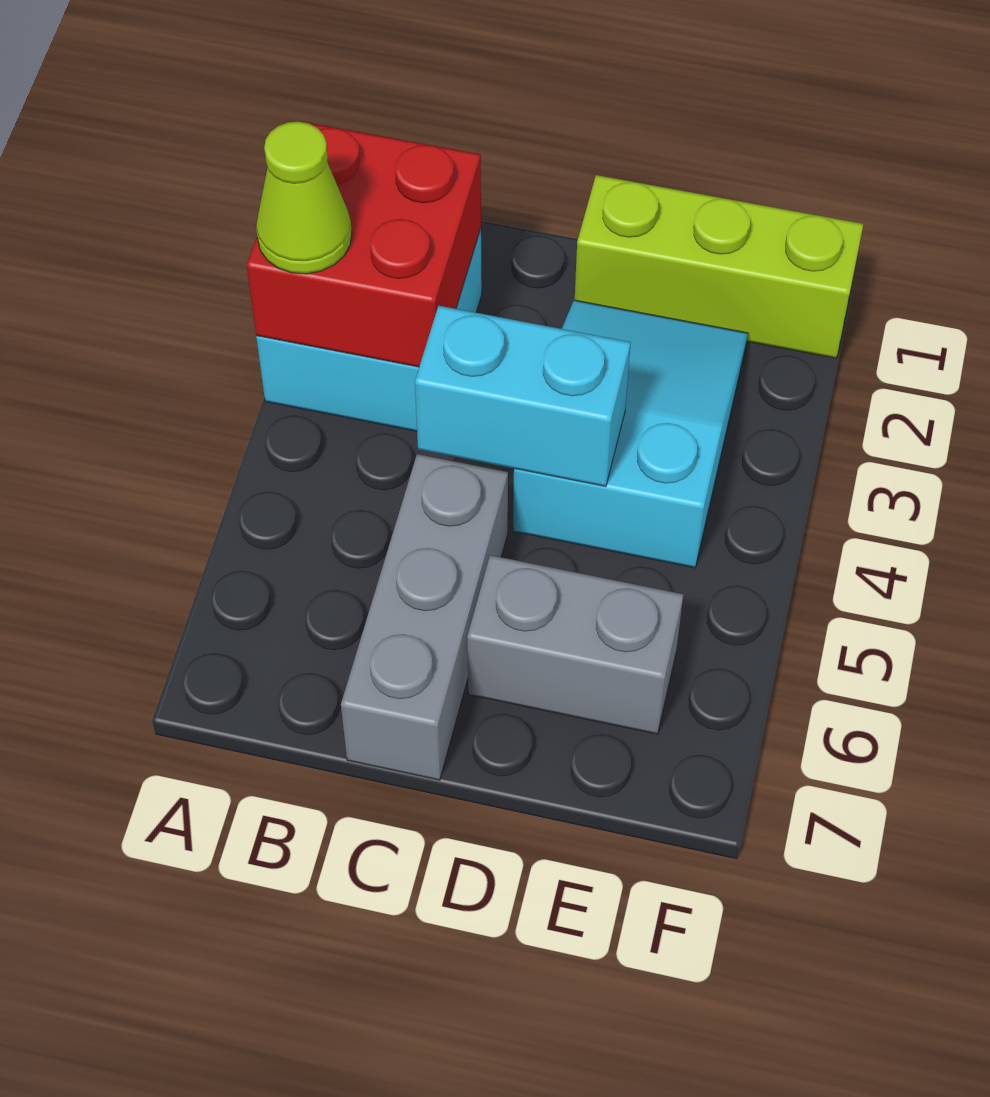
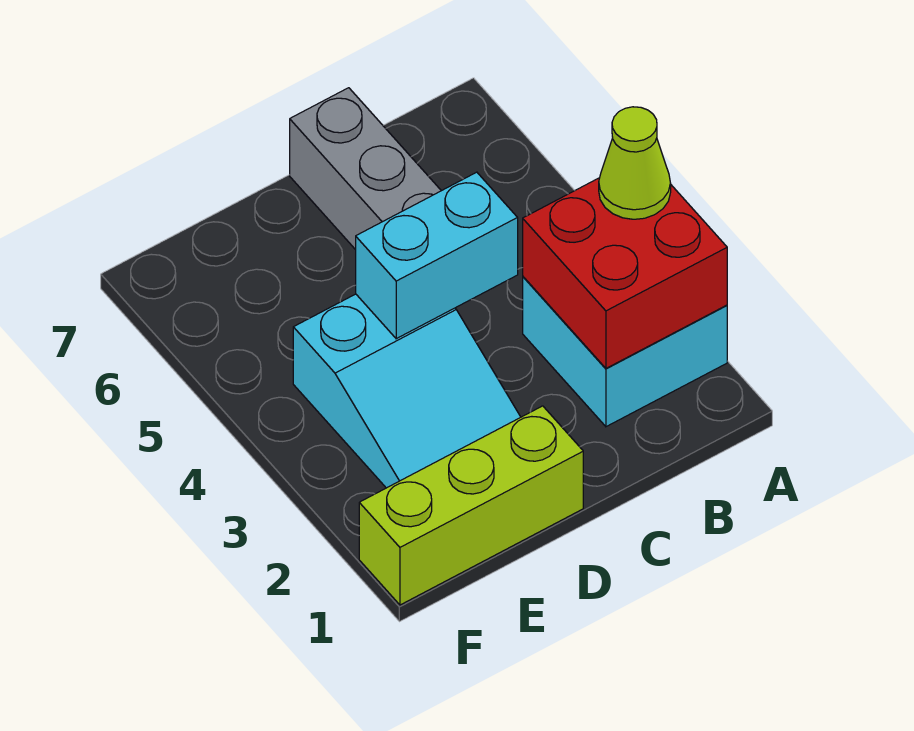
grey 1x2 brick [467,555,684,734] -> none

